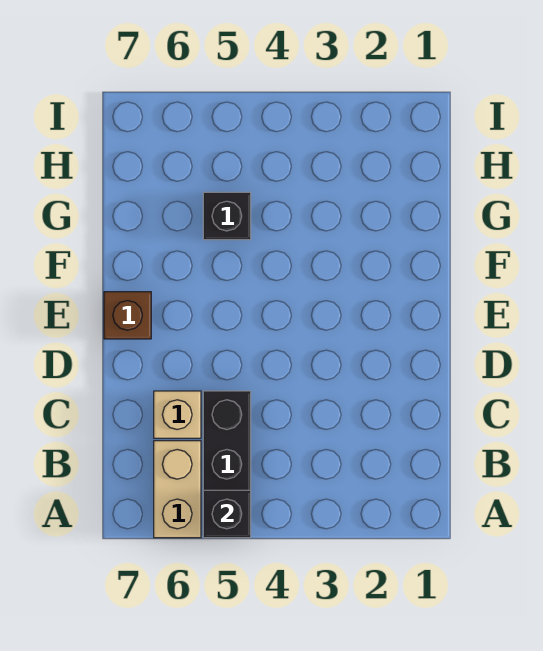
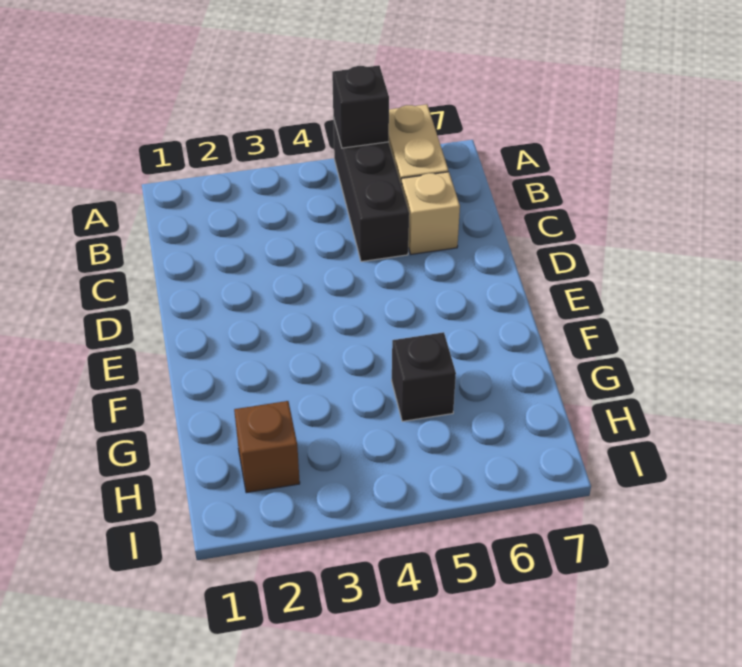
brown 1x1 brick [104,292,151,339] -> brown 1x1 brick moved to [234,401,300,493]

